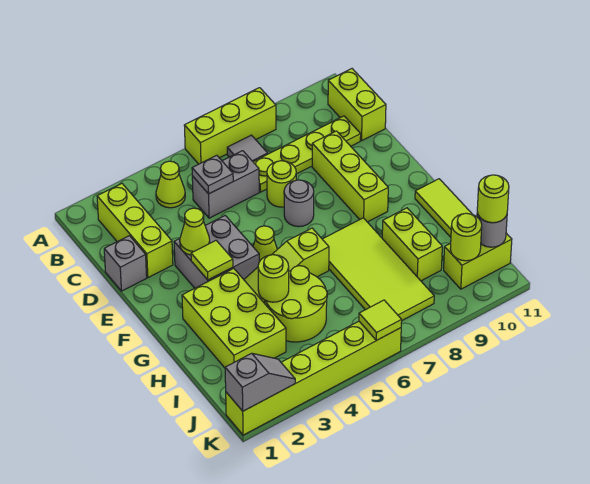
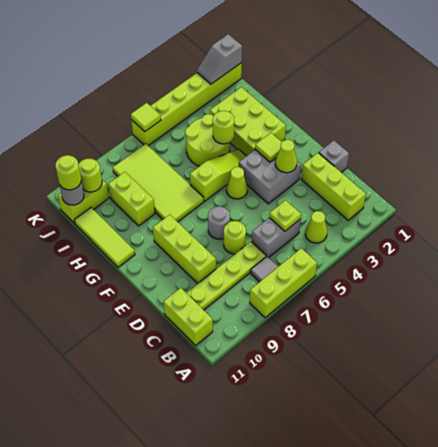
grey 1x1 plate [192,155,233,194] -> lime 1x1 plate [269,200,301,231]

